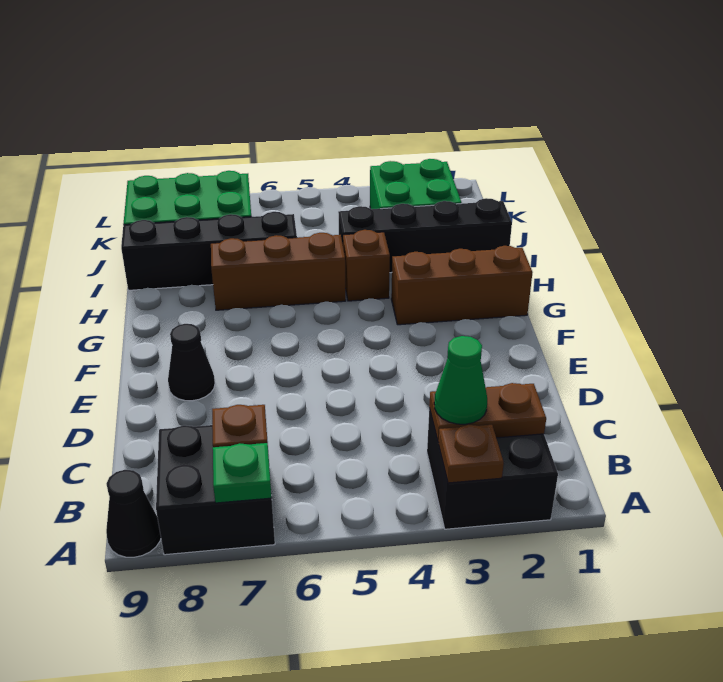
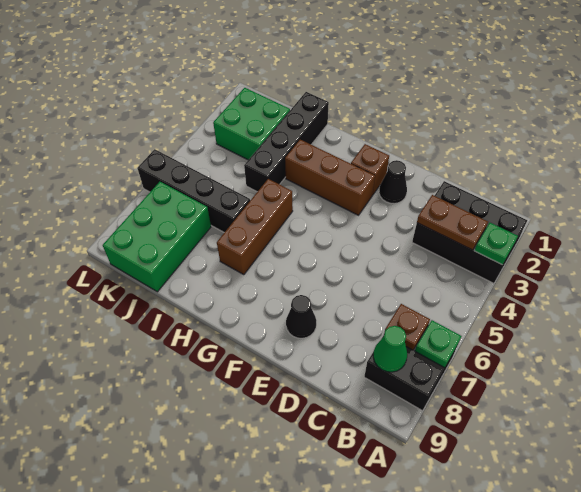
black 2x2 brick [427,409,558,529] -> black 2x3 brick [412,181,527,283]
brown 1x1 plate [439,425,504,483] -> green 1x1 plate [474,223,518,265]
black 1x1 cone [106,470,161,557] -> black 1x1 cone moved to [379,160,407,204]
brown 1x2 plate [429,383,546,443] -> brown 1x2 plate turned to [417,195,488,250]
green 1x1 cone [434,336,487,424] -> green 1x1 cone moved to [373,326,407,372]
brown 1x3 brick [391,246,533,325] -> brown 1x3 brick turned to [285,140,375,215]
brown 1x1 brick [343,230,390,301] -> brown 1x1 brick moved to [351,144,389,195]
black 1x4 brick [121,212,297,290] -> black 1x4 brick turned to [137,149,250,233]

